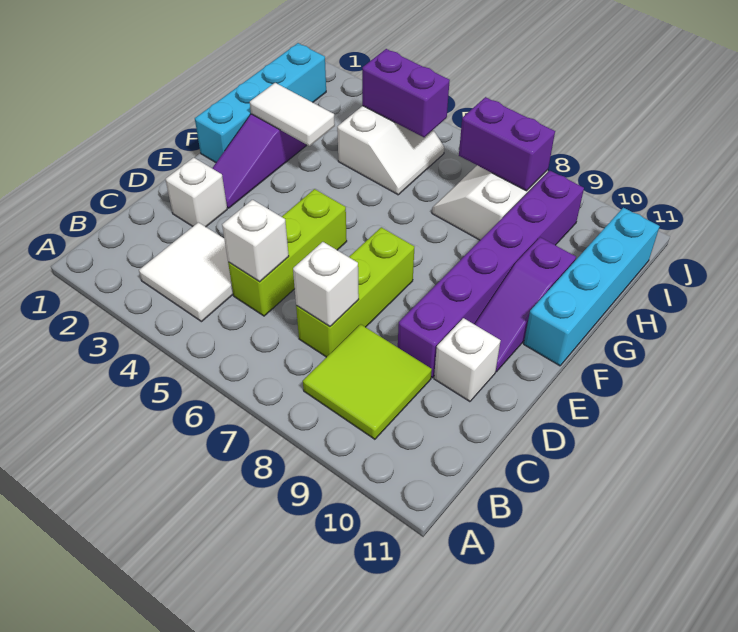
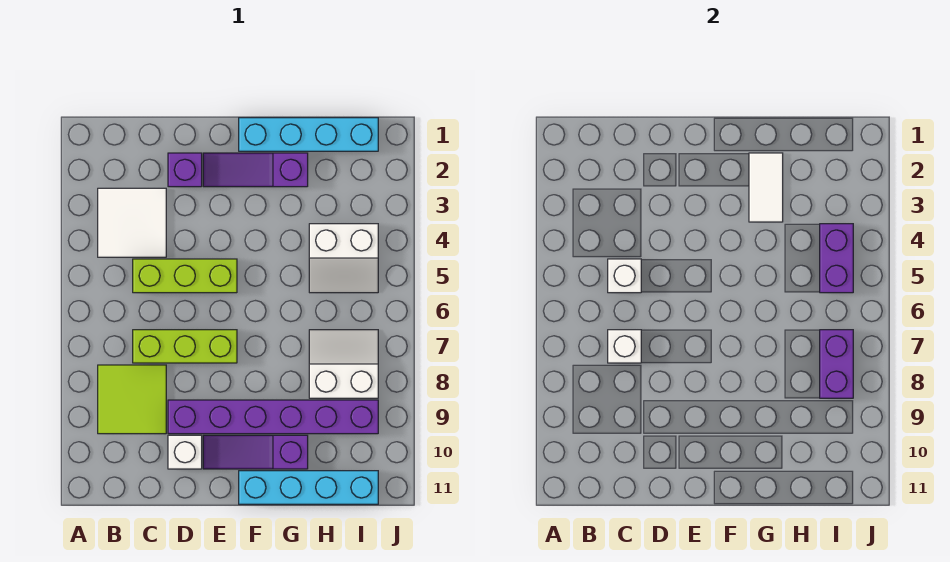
white 1x1 brick [165,158,227,227] -> purple 1x1 brick [168,153,202,187]

